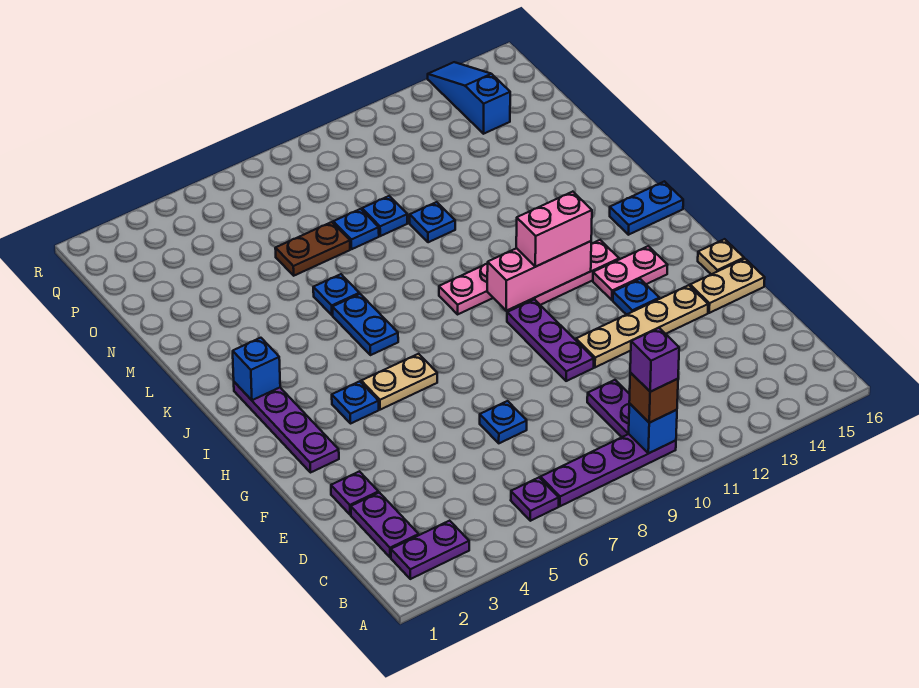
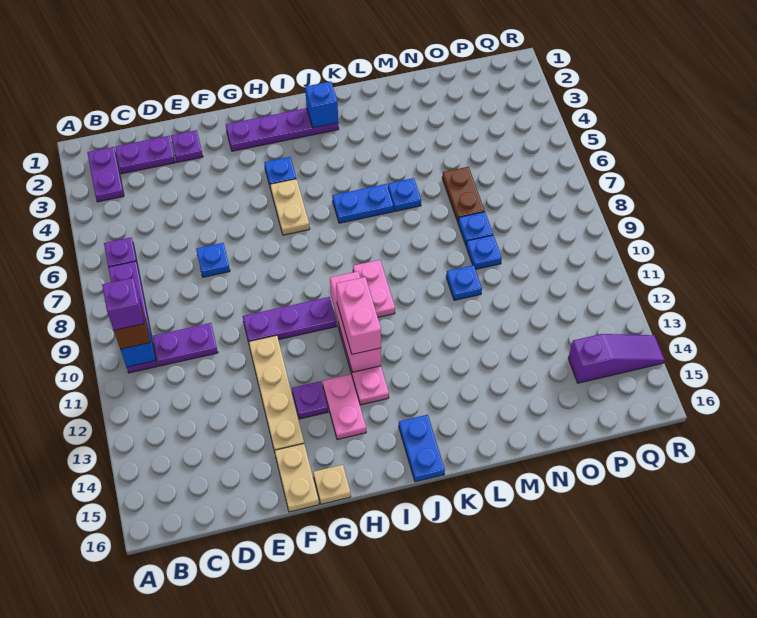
blue 1x1 plate [613,279,659,315] -> purple 1x1 plate [292,381,328,419]
blue 1x3 slope [428,62,510,134] -> purple 1x3 slope [568,334,665,383]

